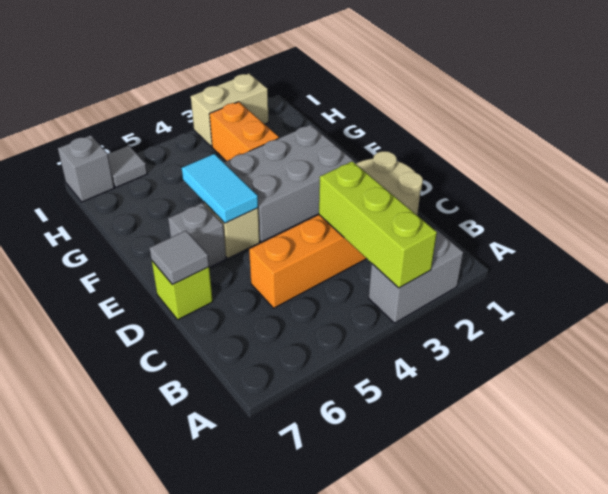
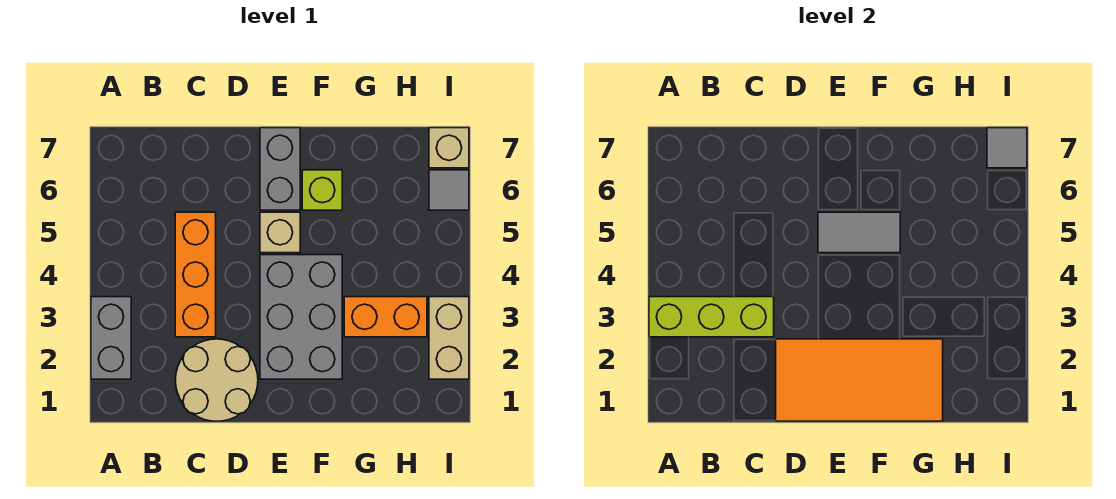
none -> orange 2x4 tile [776,339,943,421]
lime 1x1 brick [152,261,213,320] -> lime 1x1 brick moved to [302,170,342,210]
grey 1x1 tile [150,231,209,284] -> grey 1x1 tile moved to [987,128,1027,168]
cyan 1x2 tile [182,154,258,223] -> grey 1x2 tile [818,212,900,253]
grey 1x1 brick [168,203,226,268] -> grey 1x2 brick [260,128,300,210]
grey 1x1 brick [58,135,114,202] -> tan 1x1 brick [429,128,469,168]

